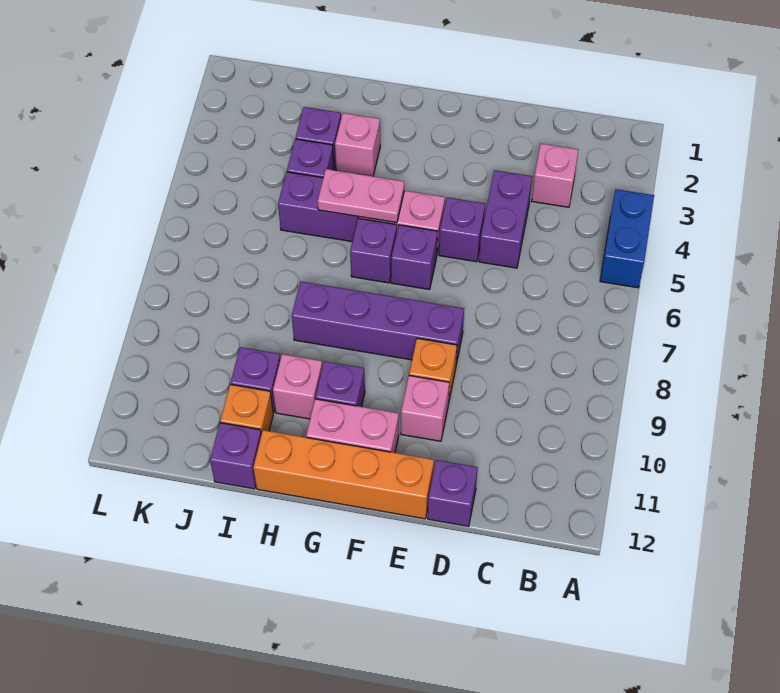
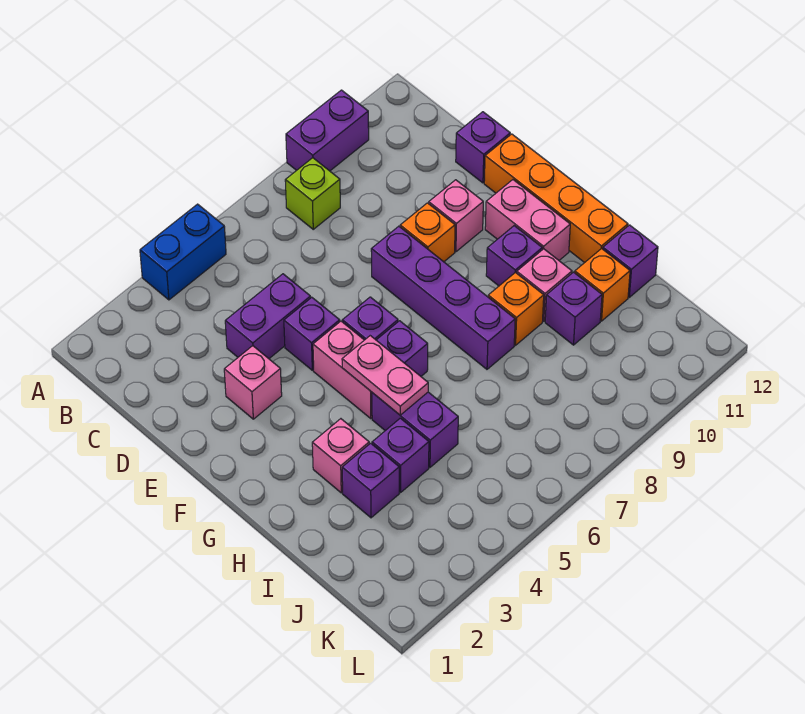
none -> purple 1x2 brick [286,90,369,171]
none -> lime 1x1 brick [285,158,340,229]
pink 1x1 brick [532,144,578,207] -> pink 1x1 brick moved to [224,346,282,419]
none -> orange 1x1 brick [488,272,544,345]

